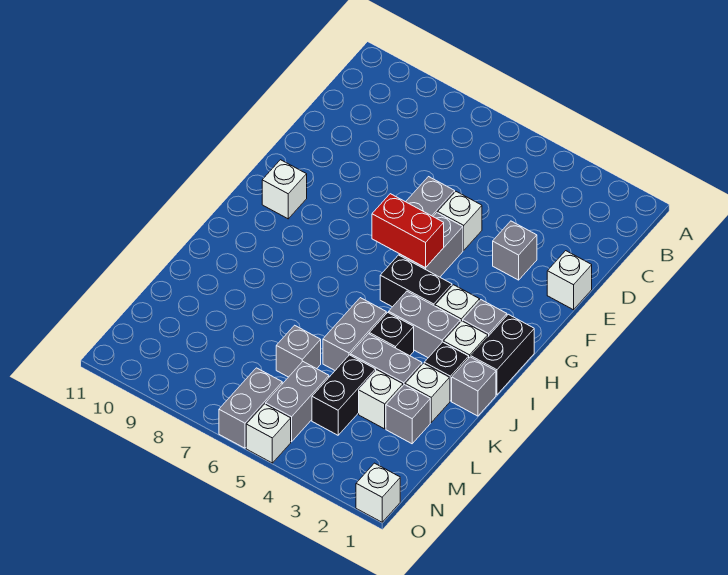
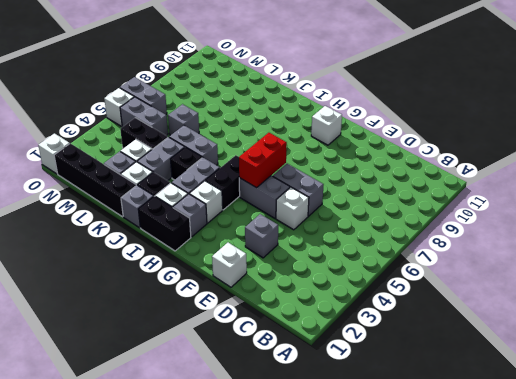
none -> black 1x4 brick [54,143,136,217]

